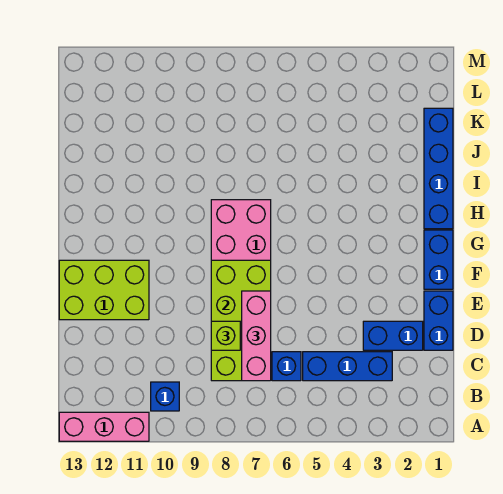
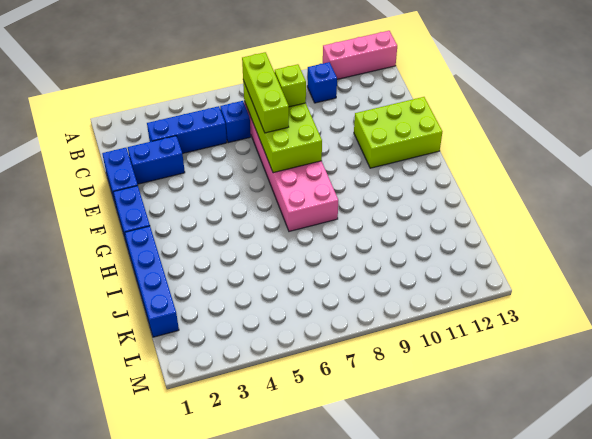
pink 1x3 brick [242,291,271,381] -> lime 1x3 brick [242,52,289,133]

